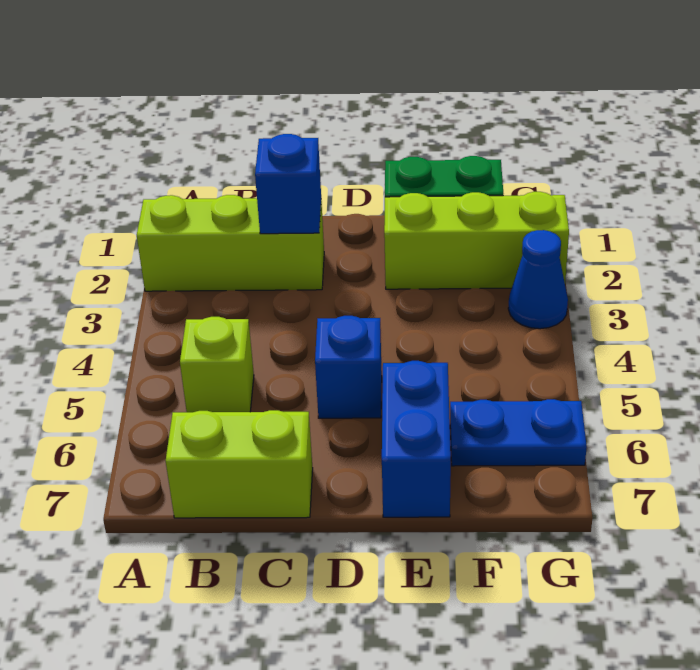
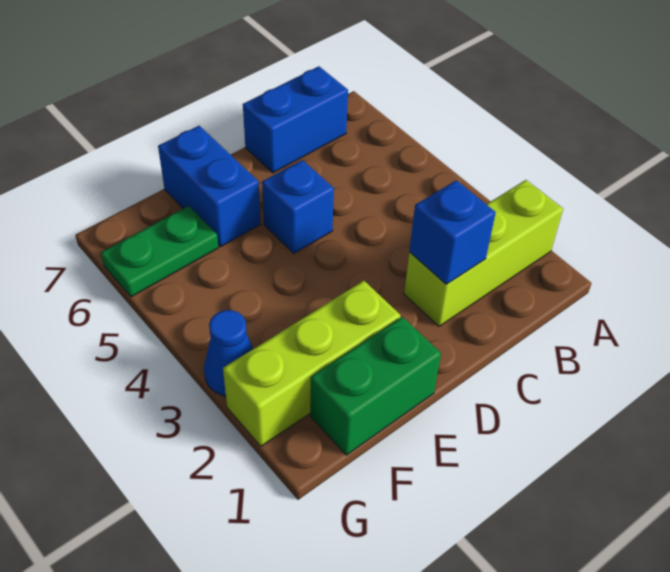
lime 1x1 brick [180,317,254,412] -> none
lime 1x2 brick [166,410,313,518] -> blue 1x2 brick [243,66,348,173]
blue 1x2 plate [450,399,587,466] -> green 1x2 plate [101,206,218,297]

